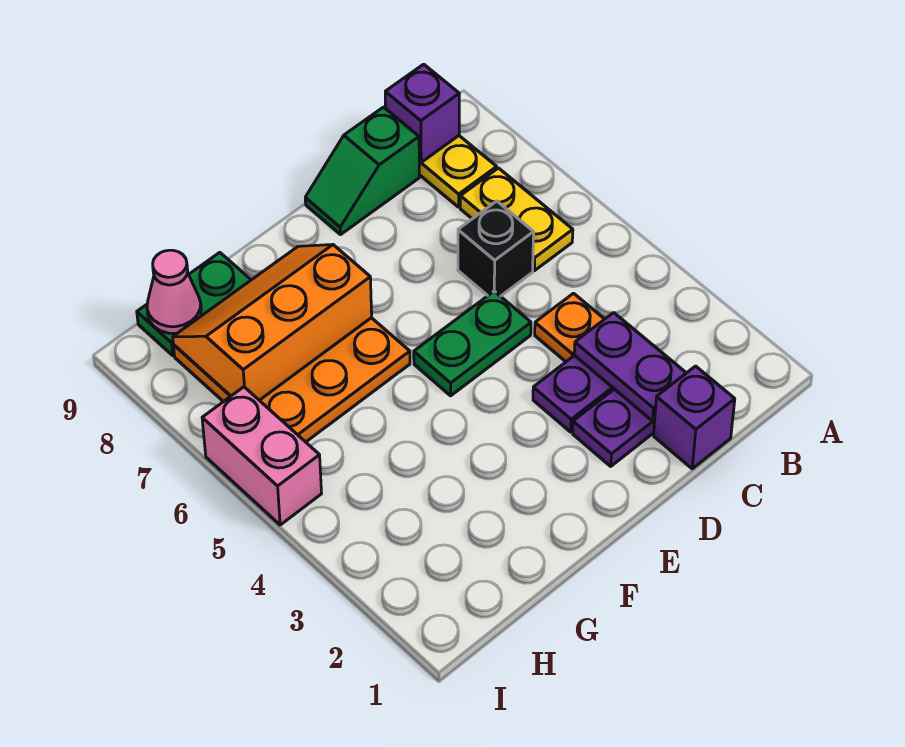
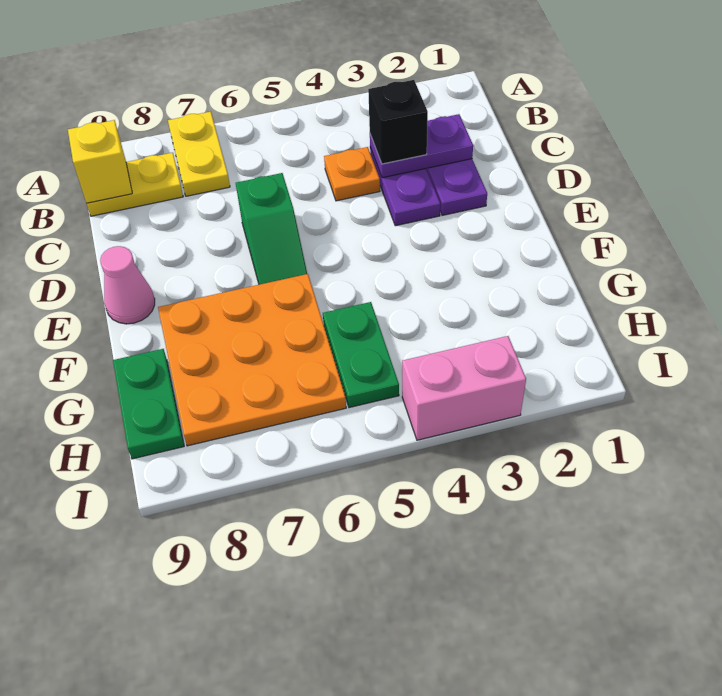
yellow 1x2 plate [460,168,573,271] -> yellow 1x2 plate turned to [168,112,230,196]
purple 1x1 brick [385,64,459,162] -> yellow 1x1 brick [68,120,132,203]
purple 1x1 brick [654,366,735,469] -> none
black 1x1 brick [458,201,534,296] -> black 1x1 brick moved to [368,80,428,164]
green 1x2 slope [305,107,419,235] -> green 1x2 slope moved to [236,173,307,285]
green 1x2 plate [414,291,531,396] -> green 1x2 plate moved to [323,302,399,408]
orange 2x3 slope [173,244,372,400] -> none
pink 1x1 cone [147,250,201,333] -> pink 1x1 cone moved to [100,246,155,324]
pink 1x2 brick [202,387,322,525] -> pink 1x2 brick moved to [402,336,526,440]

